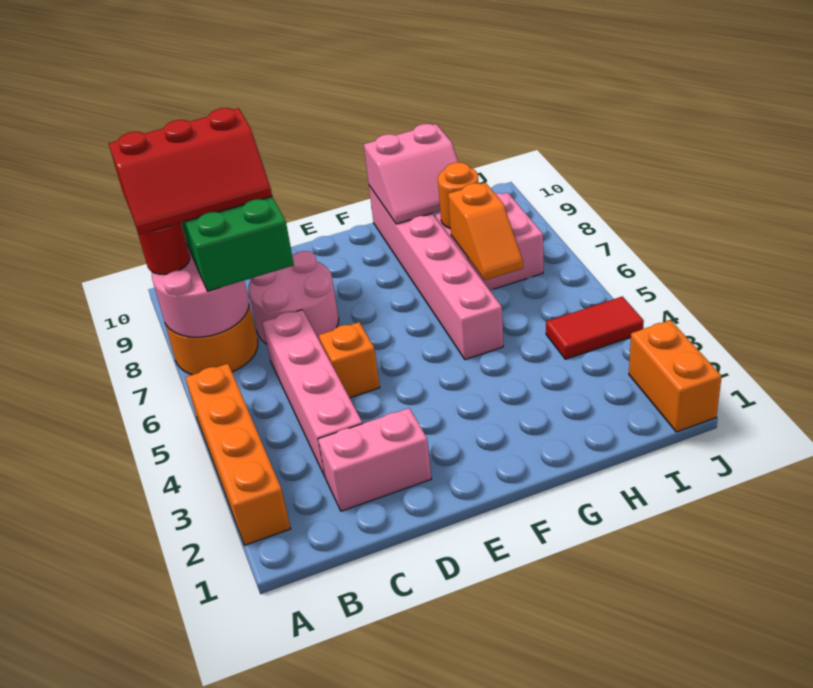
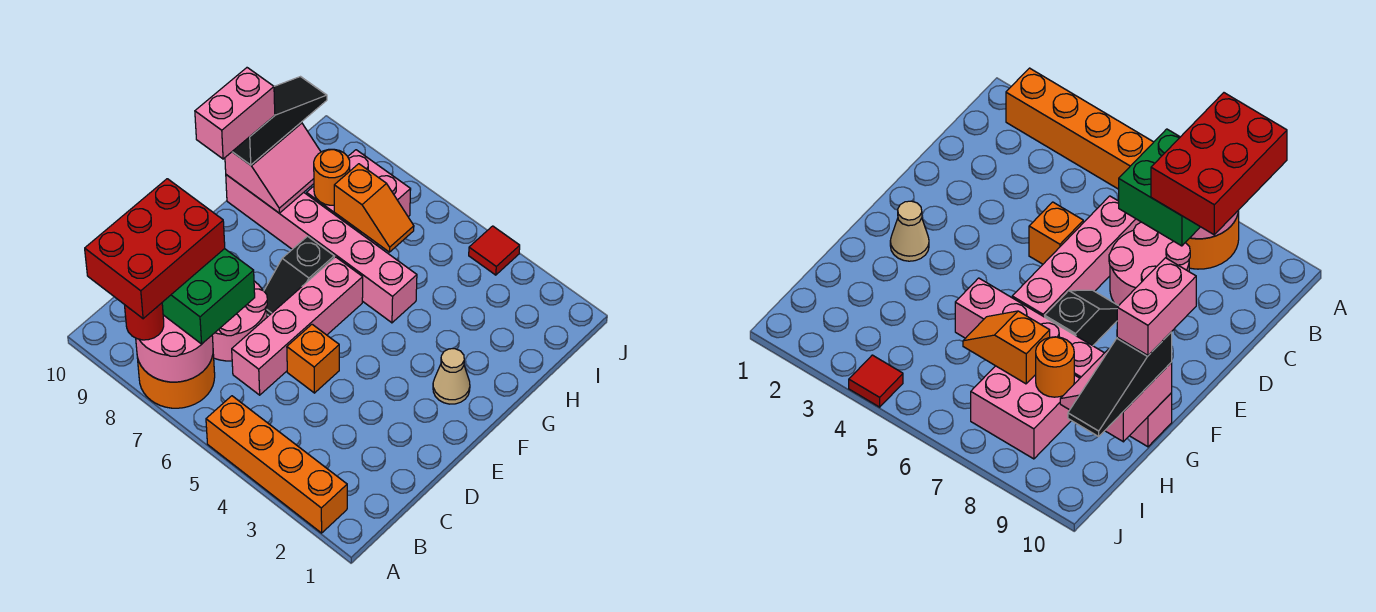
red 2x3 slope [109,108,272,234] -> red 2x3 brick [85,179,225,319]
pink 1x2 brick [318,408,431,511] -> pink 1x2 brick moved to [195,68,275,159]
pink 1x4 brick [262,310,362,476] -> pink 1x4 brick turned to [232,257,363,395]
none -> black 1x2 slope [264,236,334,315]
none -> tan 1x1 cone [433,349,470,404]
none -> black 1x3 slope [232,77,327,165]
red 1x2 tile [546,296,644,359] -> red 1x1 tile [469,226,520,275]
orange 1x2 brick [629,320,722,432] -> none

